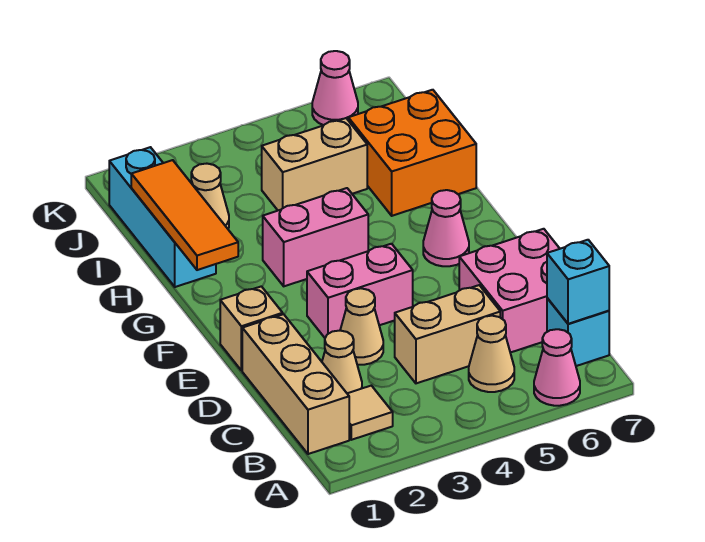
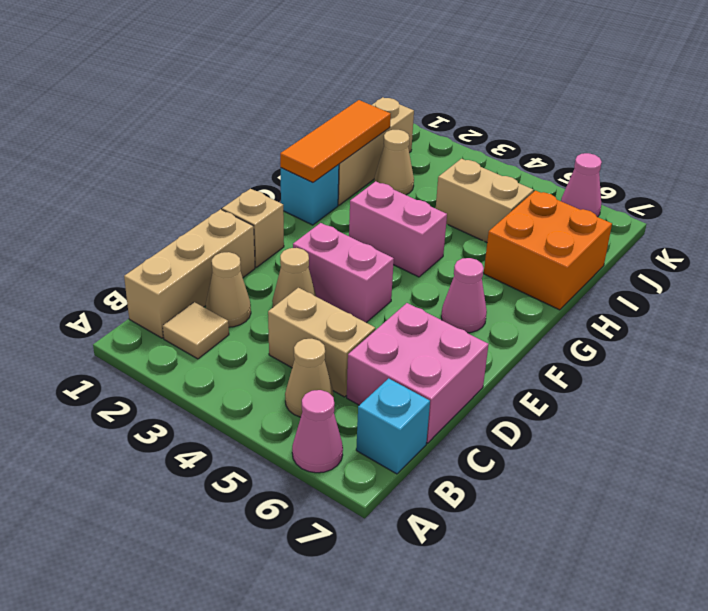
cyan 1x1 brick [547,240,609,324] -> cyan 1x1 brick moved to [281,164,339,225]
cyan 1x3 brick [109,147,216,287] -> tan 1x3 brick [338,97,414,205]

